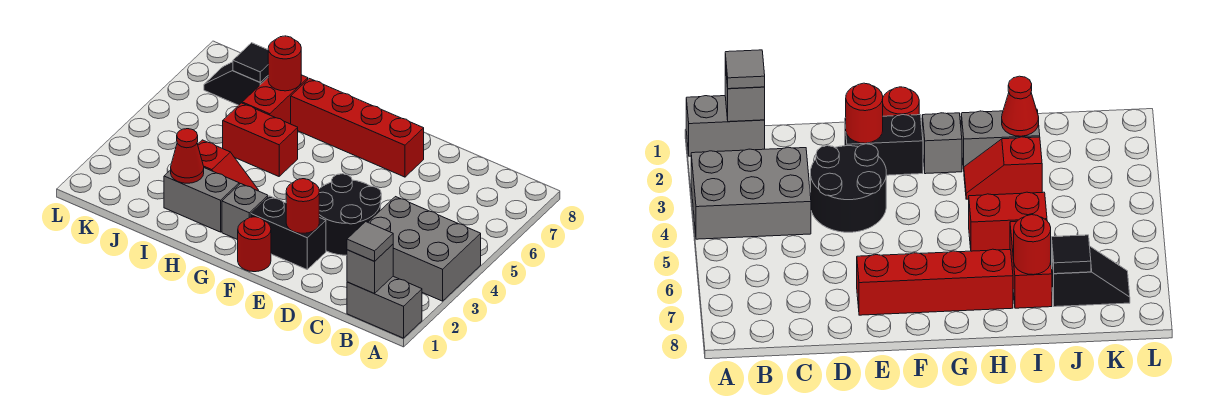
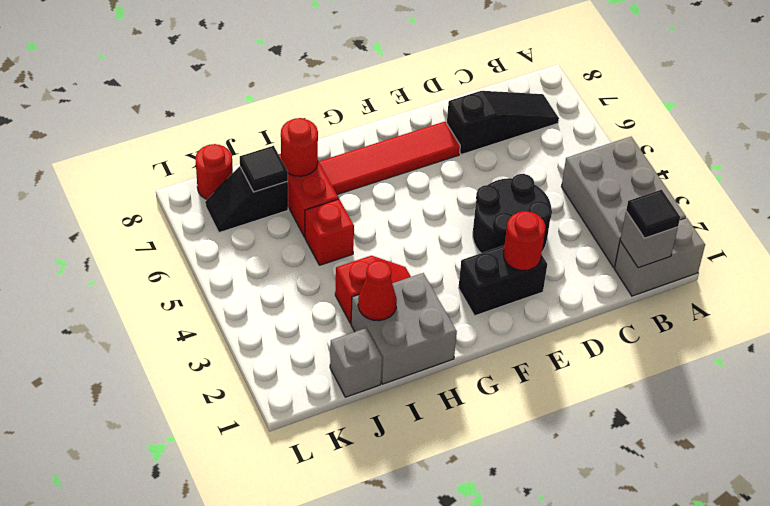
grey 2x3 brick [368,197,481,301] -> grey 2x3 brick turned to [562,137,686,267]
grey 1x1 tile [347,222,393,261] -> black 1x1 tile [626,190,680,238]
none -> black 1x3 slope [447,91,559,155]
red 1x4 brick [291,79,424,177] -> red 1x4 tile [319,122,460,195]
red 1x1 round brick [238,217,271,272] -> red 1x1 round brick moved to [196,144,233,199]
grey 1x1 brick [222,184,268,240] -> grey 1x1 brick moved to [330,328,382,397]
grey 1x2 brick [164,168,239,232] -> grey 2x2 brick [351,273,457,384]
red 1x2 brick [223,103,298,176] -> red 1x1 brick [305,199,354,265]

